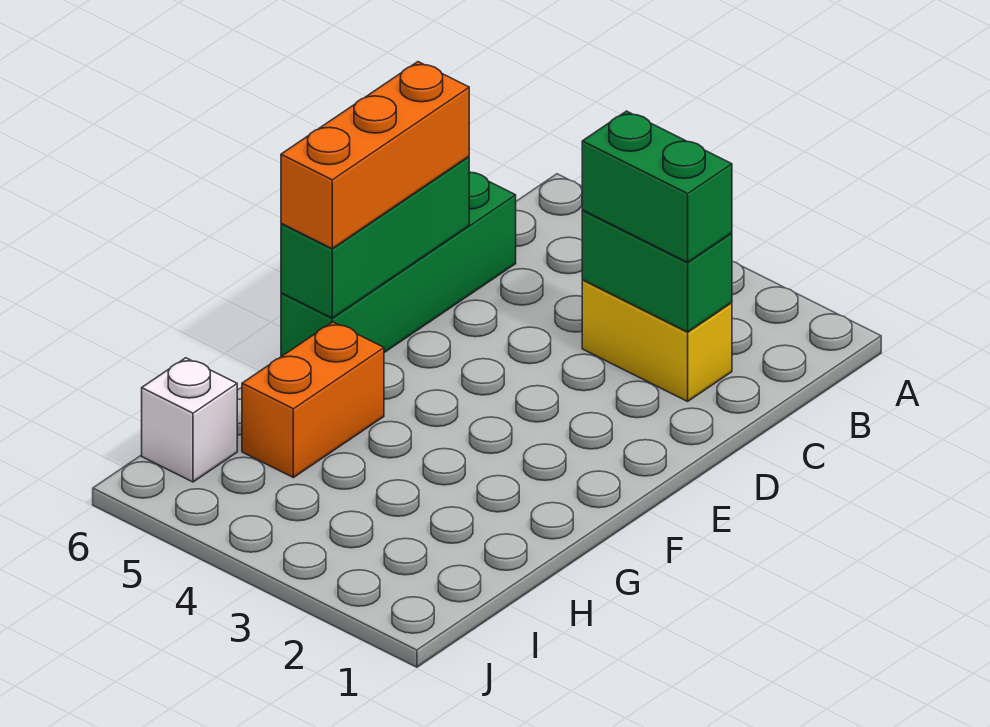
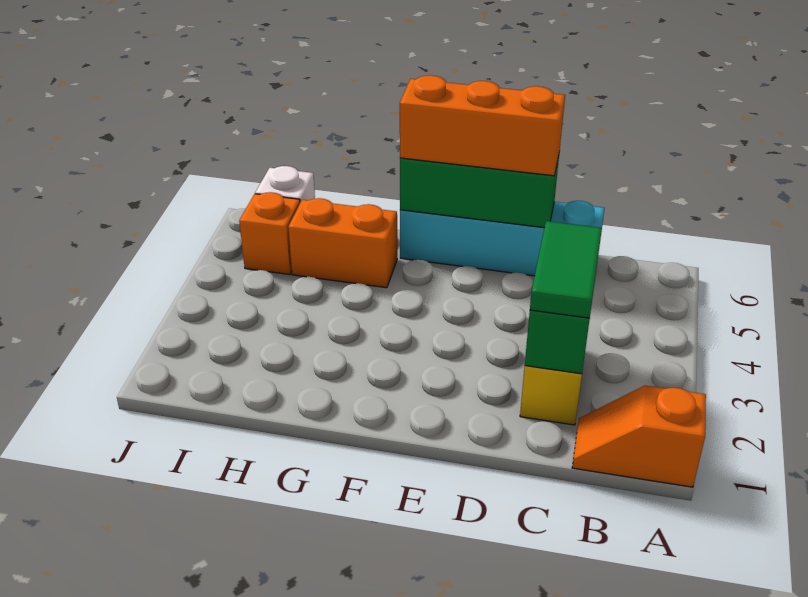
none -> orange 1x2 slope [572,386,706,487]
green 1x2 brick [582,111,732,262] -> green 1x2 tile [530,221,602,318]
green 1x4 brick [281,172,516,357] -> cyan 1x4 brick [400,201,605,276]
none -> orange 1x1 brick [239,192,300,275]

